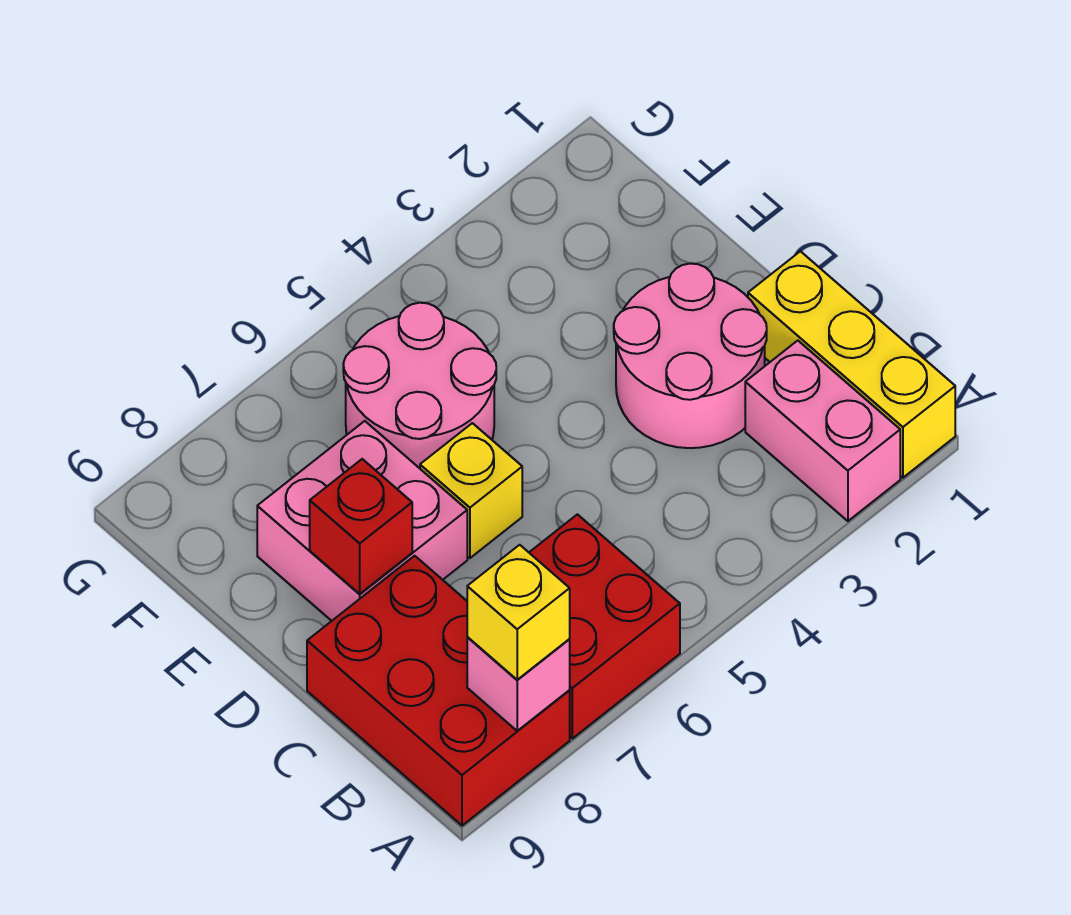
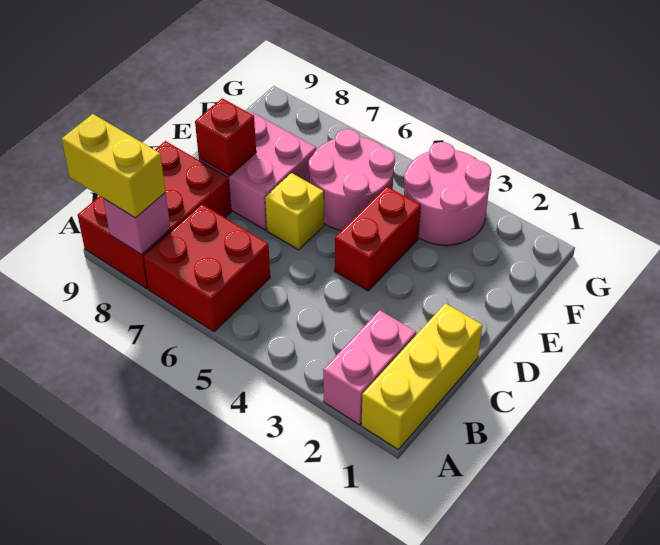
yellow 1x1 brick [467,545,570,680] -> yellow 1x2 brick [62,114,166,218]
pink 2x2 round brick [614,264,767,448] -> pink 2x2 round brick moved to [404,142,491,245]
none -> red 1x2 brick [335,187,421,291]

